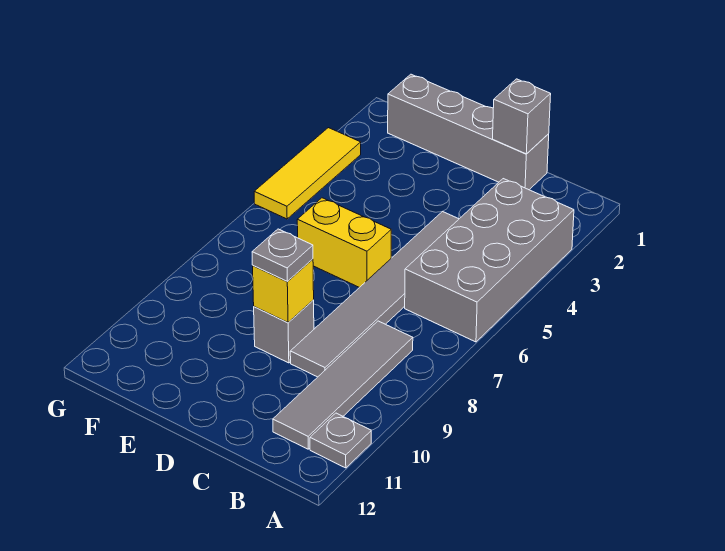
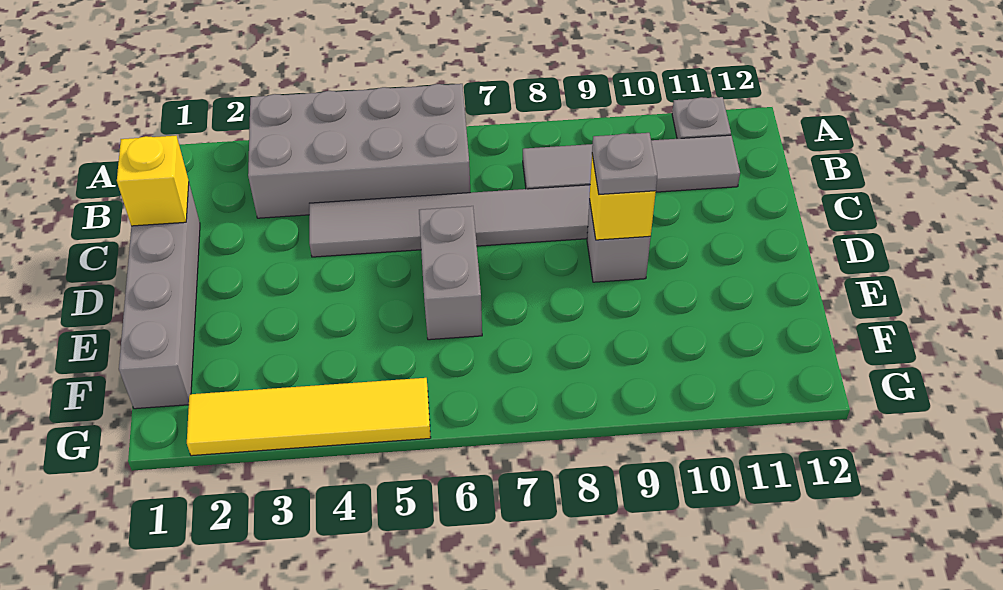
grey 1x1 brick [493,79,551,154] -> yellow 1x1 brick [117,136,189,226]
yellow 1x2 brick [297,198,391,288] -> grey 1x2 brick [419,206,482,340]
yellow 1x3 tile [254,128,361,219] -> yellow 1x4 tile [187,378,431,456]

